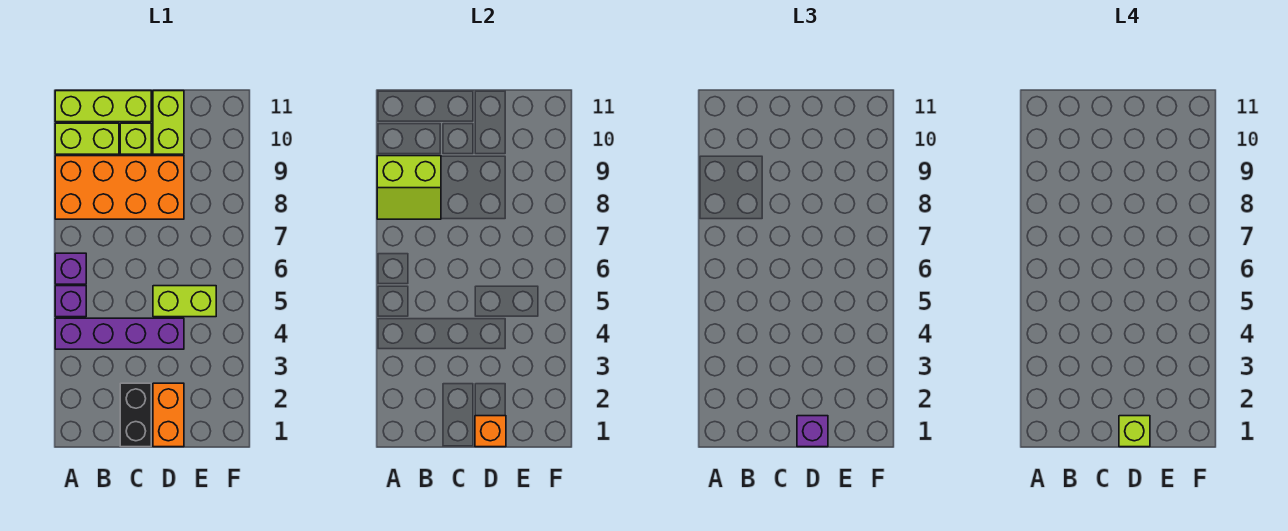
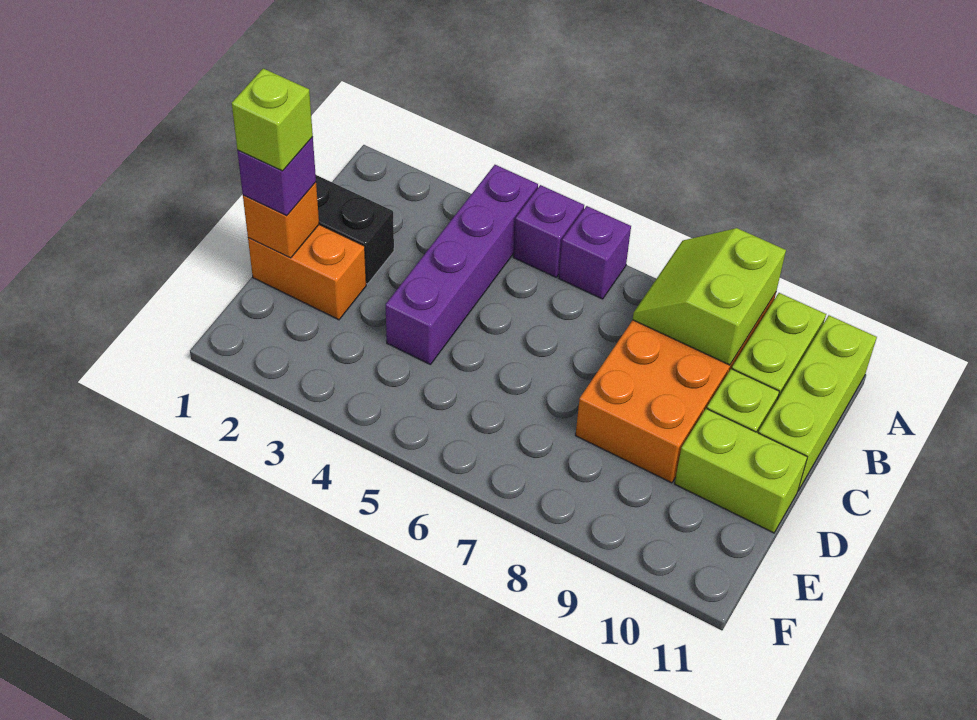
lime 1x2 brick [153,286,216,317] -> none

